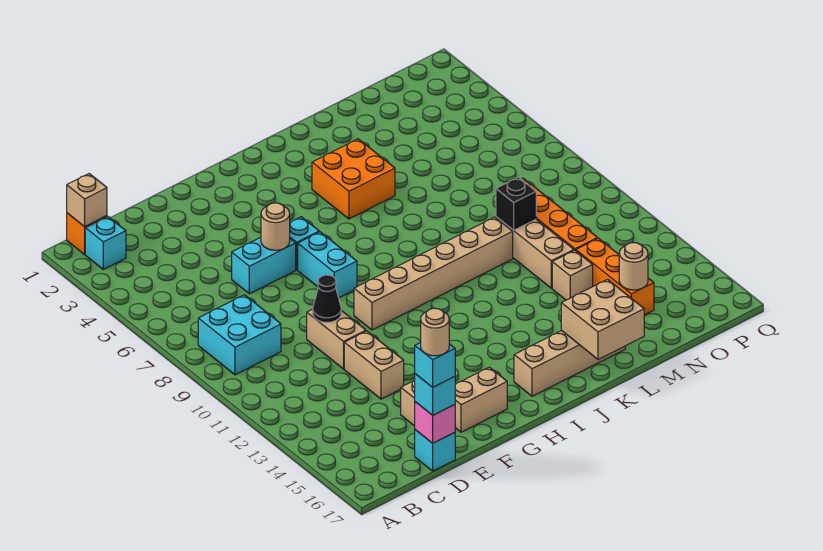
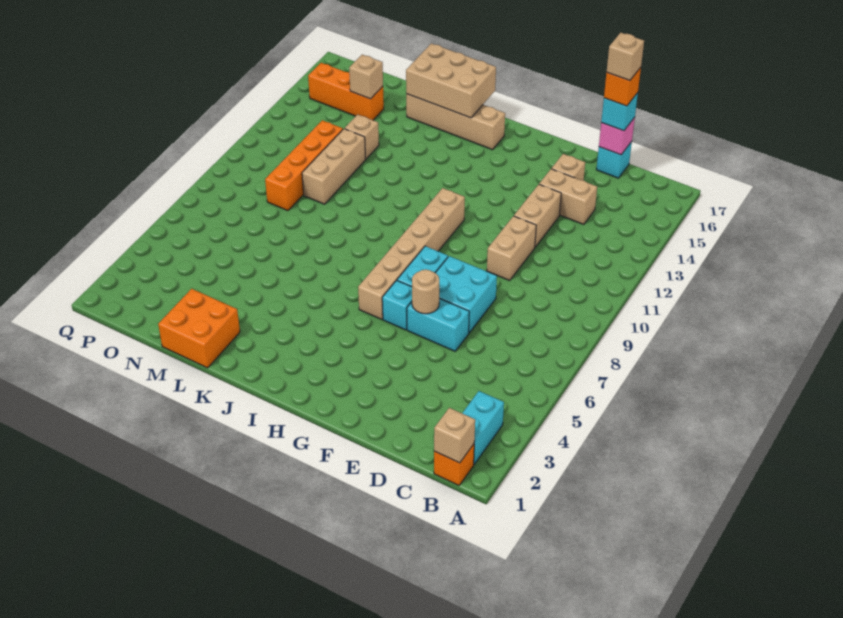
cyan 1x1 brick [85,217,126,269] -> cyan 1x2 brick [462,391,504,464]
cyan 2x2 brick [198,295,281,375] -> cyan 2x2 brick moved to [436,256,497,333]
cyan 1x1 brick [415,343,455,387] -> orange 1x1 brick [604,67,641,106]
tan 1x1 round brick [421,308,449,356] -> tan 1x1 brick [607,33,644,81]
black 1x1 cone [313,275,341,322] -> none
tan 1x2 brick [455,367,507,432] -> tan 1x2 brick moved to [539,169,597,224]
tan 1x6 brick [354,217,513,330] -> tan 1x6 brick turned to [358,188,465,319]
orange 2x2 brick [312,139,395,219] -> orange 2x2 brick moved to [158,289,240,368]
tan 2x2 brick [561,280,644,360] -> tan 2x3 brick [406,43,496,118]
black 1x1 brick [496,177,536,230] -> none
orange 1x3 brick [576,238,654,315] -> orange 1x3 brick turned to [308,63,384,120]
tan 1x1 round brick [619,243,648,290] -> tan 1x1 brick [349,55,383,99]

